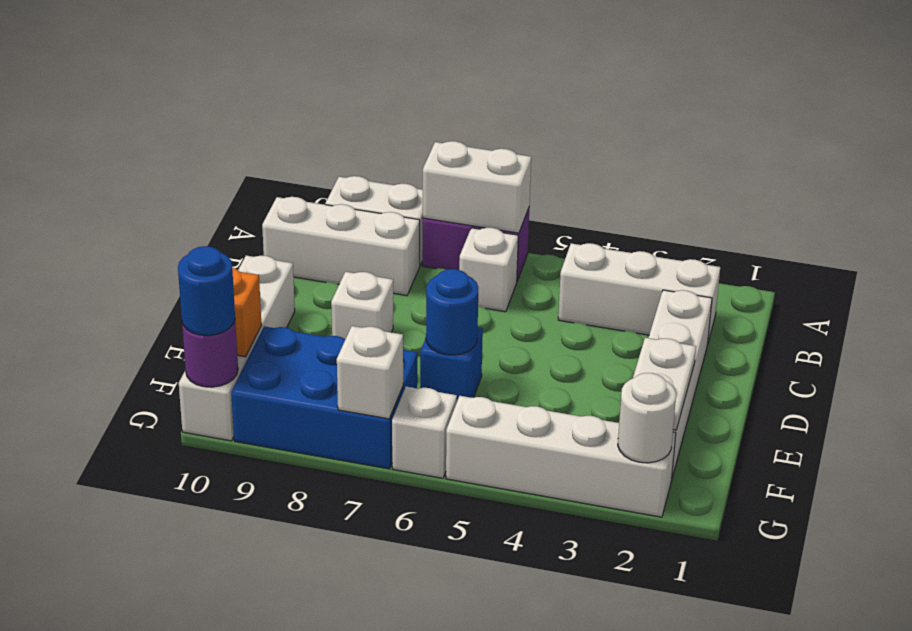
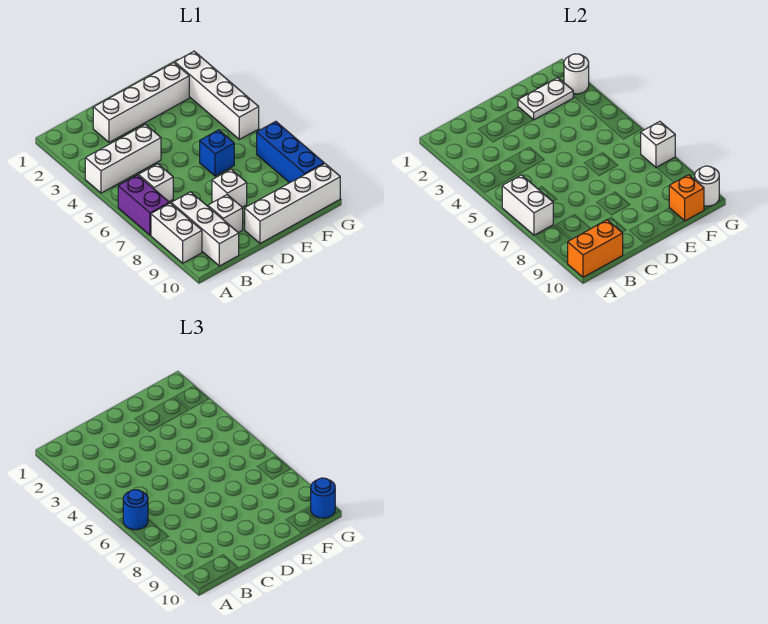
none -> orange 1x2 brick [568,220,623,277]
white 1x3 brick [558,243,720,342] -> white 1x3 brick turned to [85,124,161,193]
blue 1x1 round brick [426,269,478,355] -> blue 1x1 round brick moved to [123,490,148,530]
blue 2x3 brick [231,326,417,469] -> blue 1x3 brick [257,121,324,183]
white 1x1 brick [392,387,457,478] -> white 1x1 brick moved to [208,195,243,233]
purple 1x1 round brick [182,321,238,387] -> white 1x1 round brick [695,166,719,206]

